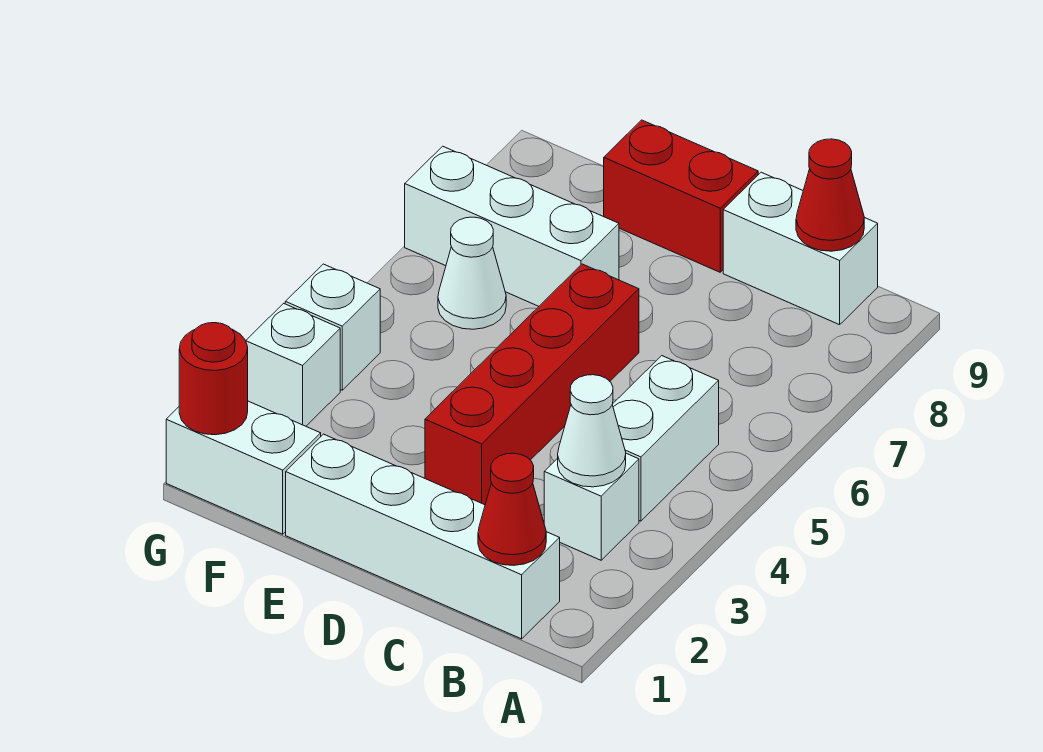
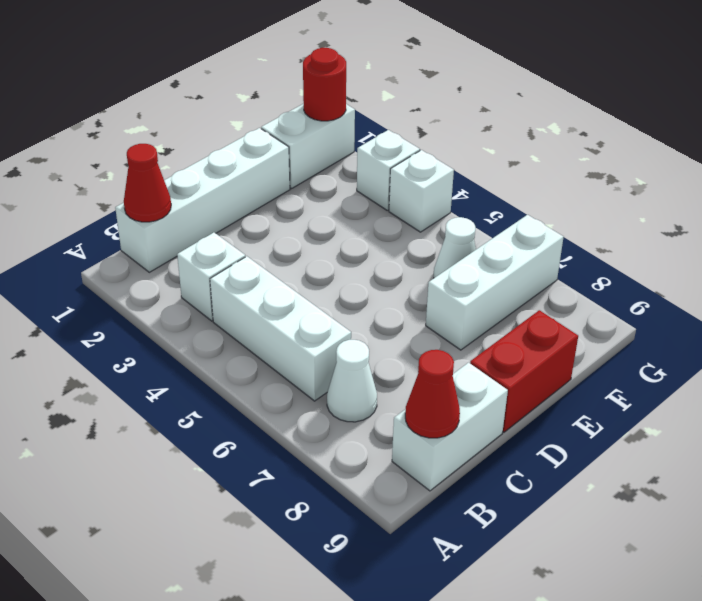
white 1x1 cone [558,375,626,487] -> white 1x1 cone moved to [327,340,377,422]
white 1x2 brick [612,356,719,521] -> white 1x3 brick [210,256,351,401]
red 1x4 brick [425,264,639,505] -> none

